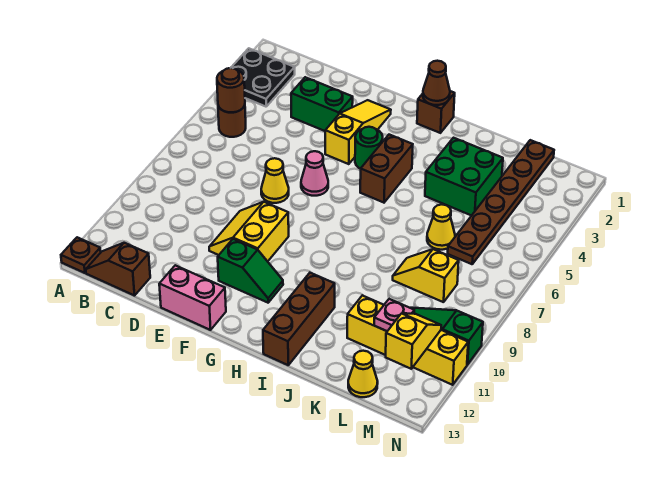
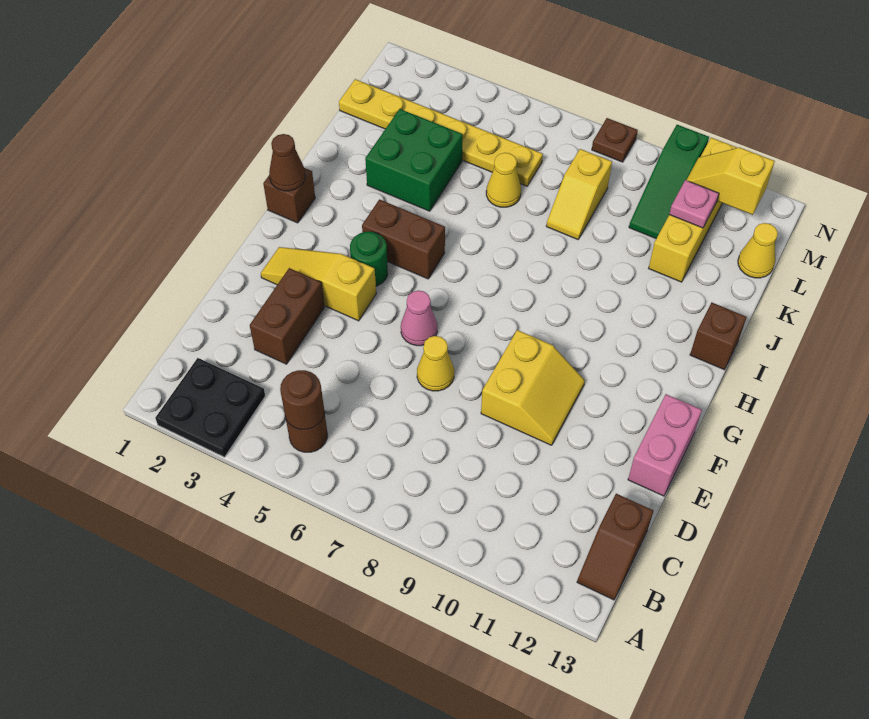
brown 1x1 plate [61,237,101,273] -> brown 1x1 plate moved to [592,118,638,162]
green 1x2 brick [291,77,353,131] -> brown 1x2 brick [250,268,324,364]
yellow 2x2 slope [209,202,289,261] -> yellow 2x2 slope turned to [481,330,585,445]
green 1x2 slope [218,239,283,303] -> none
brown 1x3 brick [263,273,335,365] -> brown 1x1 brick [690,303,747,370]
brown 1x6 plate [448,140,554,264] -> yellow 1x6 plate [339,79,543,186]

